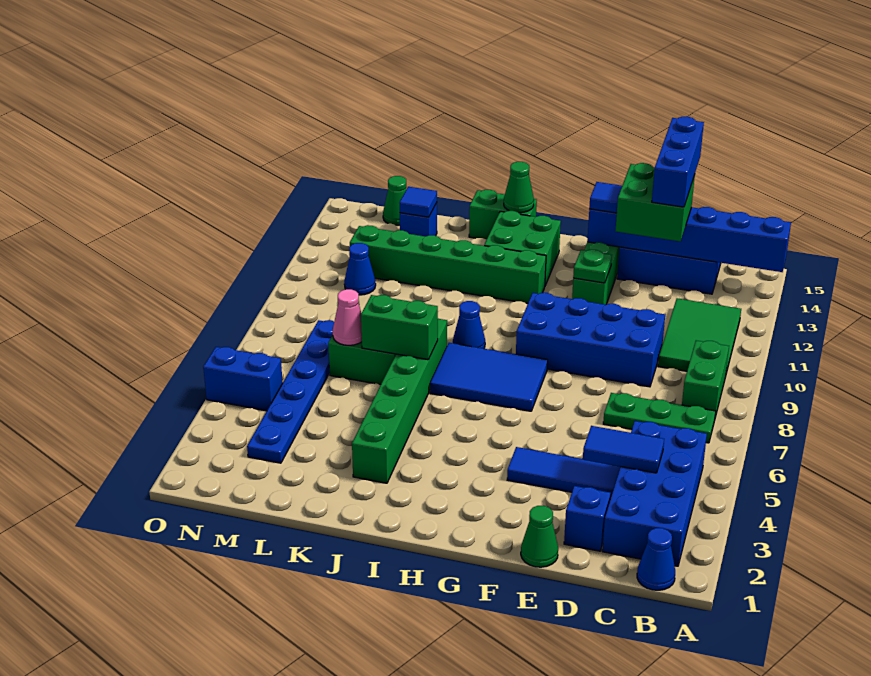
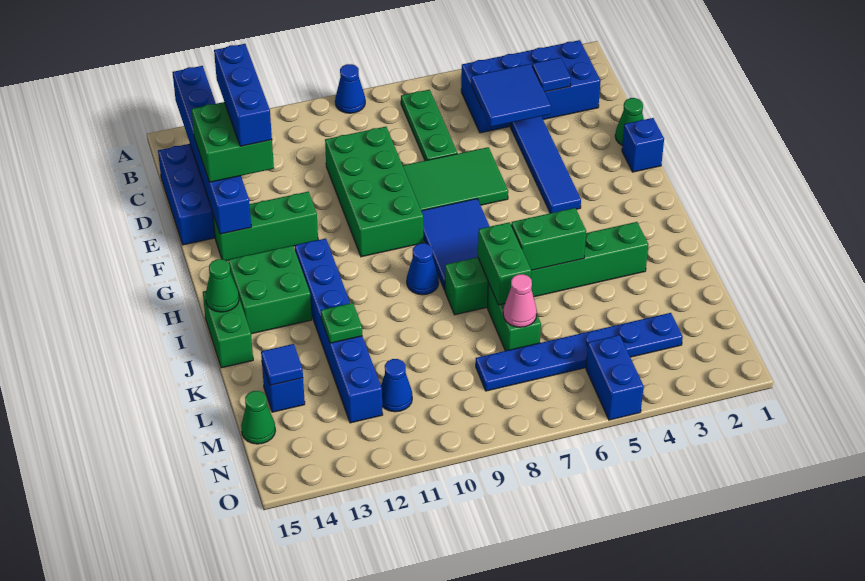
blue 1x1 cone [637,528,675,590] -> blue 1x1 cone moved to [335,64,365,113]
green 1x2 brick [682,340,729,417] -> green 1x2 brick moved to [511,208,586,270]
green 2x3 tile [658,298,741,377] -> green 2x3 tile moved to [403,147,508,211]
blue 1x2 tile [583,426,664,473] -> blue 2x2 tile [471,64,551,127]
blue 1x1 brick [564,486,611,551] -> blue 1x1 brick moved to [622,118,664,172]
blue 1x3 tile [507,447,620,499] -> blue 1x4 tile [510,116,581,213]
blue 2x4 brick [516,293,665,387] -> green 2x4 brick [325,127,423,257]
blue 1x3 brick [652,117,704,207] -> blue 1x3 brick turned to [214,44,272,146]
green 1x1 plate [573,250,612,283] -> green 1x1 plate moved to [321,303,362,343]
blue 1x1 tile [589,182,622,213] -> blue 1x1 tile moved to [532,58,571,92]
green 1x6 brick [350,225,546,303] -> blue 1x6 brick [295,238,383,423]

